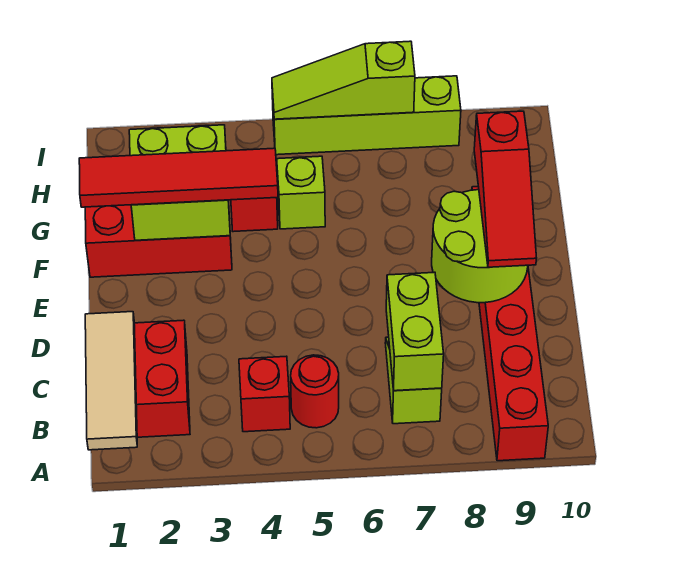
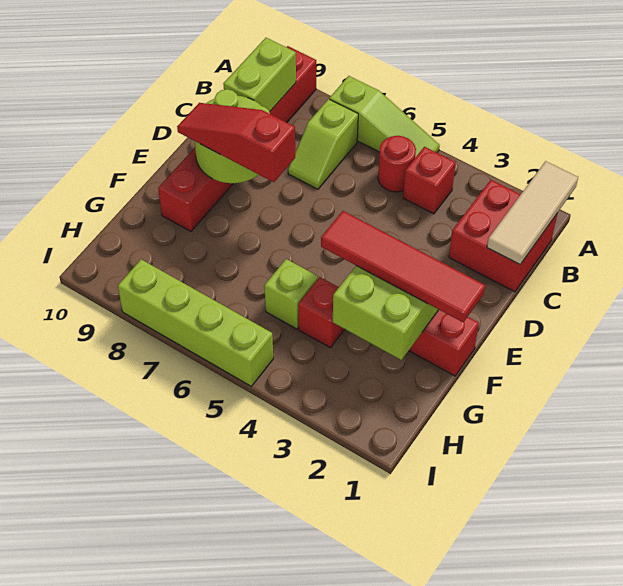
lime 1x2 brick [386,272,444,391] -> lime 1x2 brick moved to [223,38,296,112]
red 1x3 slope [474,111,537,267] -> red 1x3 slope turned to [177,103,295,182]
lime 1x3 slope [272,41,415,119] -> lime 1x3 slope moved to [329,76,440,157]

